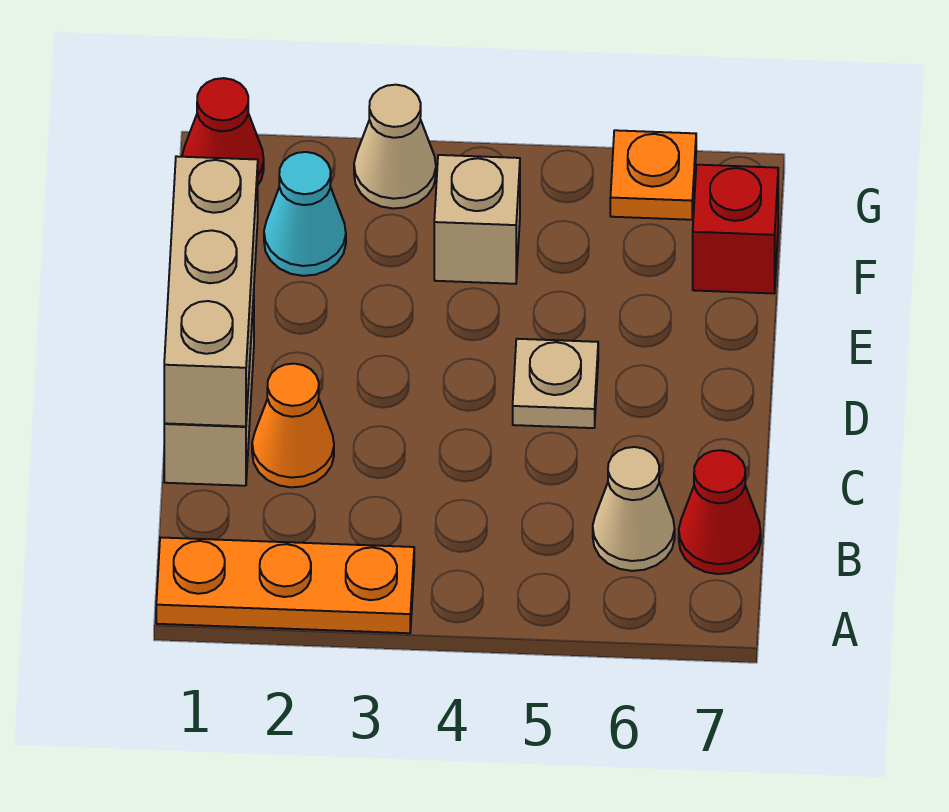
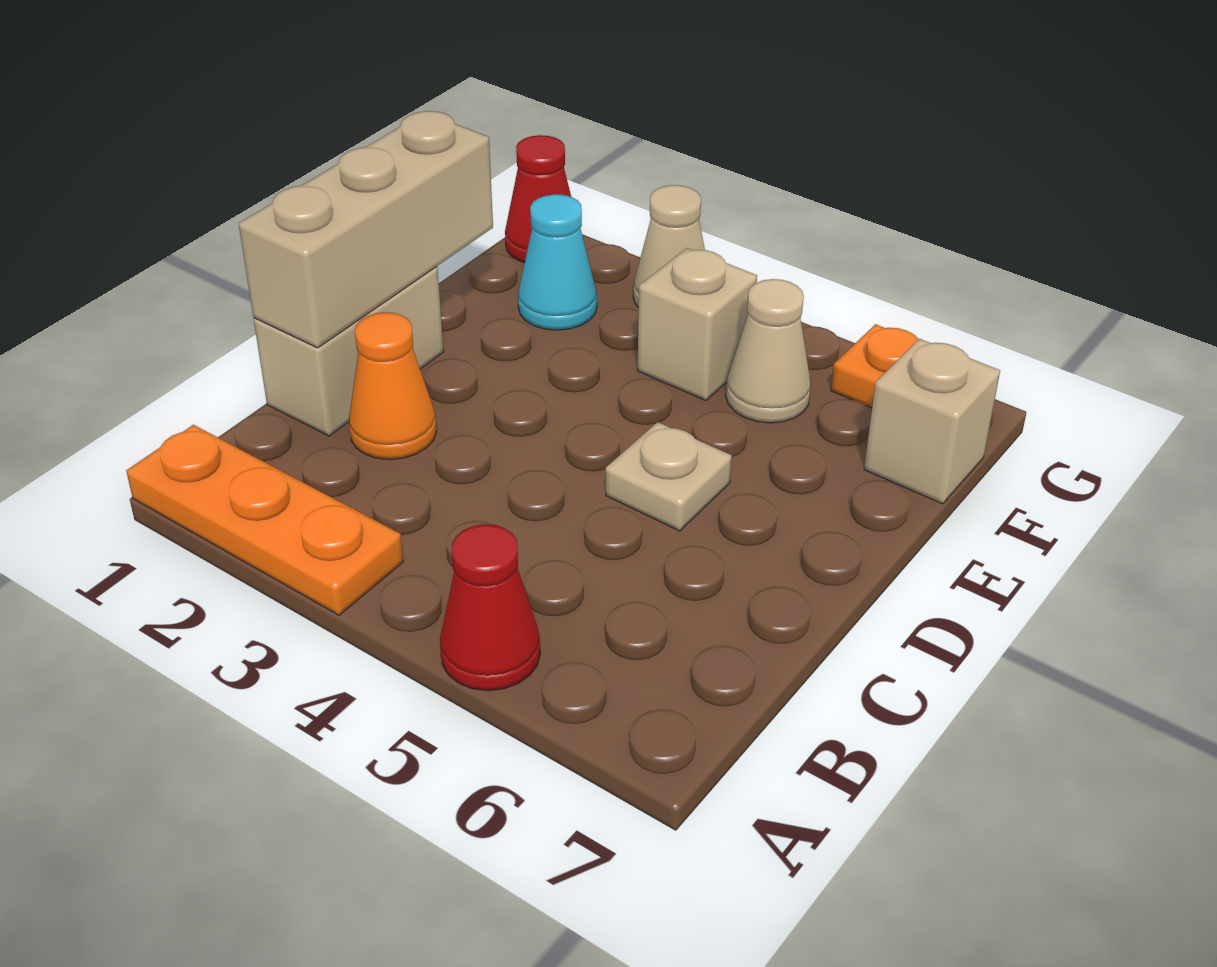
tan 1x1 cone [593,447,675,571] -> tan 1x1 cone moved to [726,279,811,423]
red 1x1 cone [679,450,761,574] -> red 1x1 cone moved to [440,524,540,691]
red 1x1 brick [693,165,778,293] -> tan 1x1 brick [864,339,1000,504]

